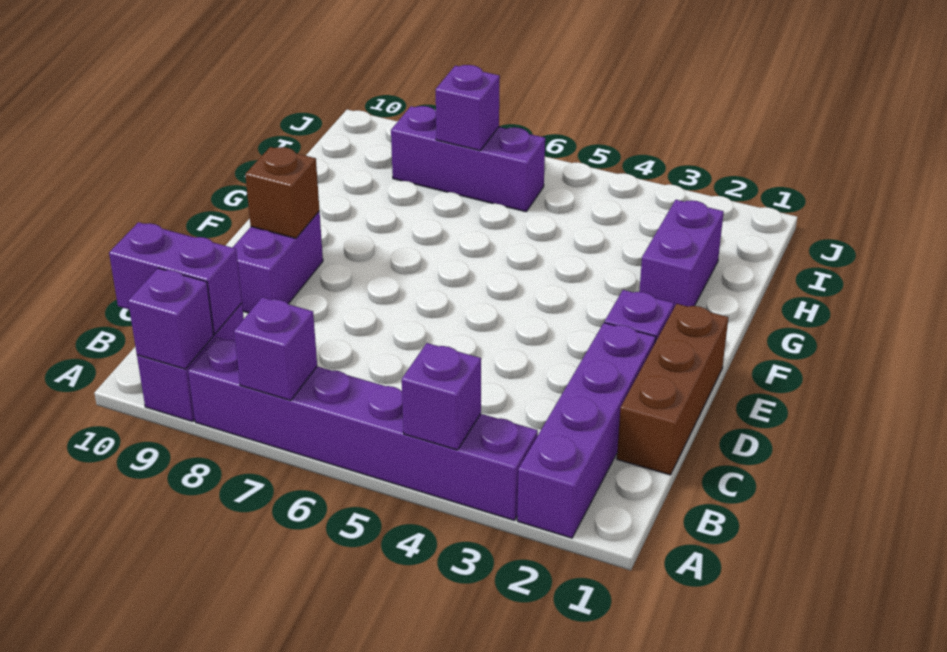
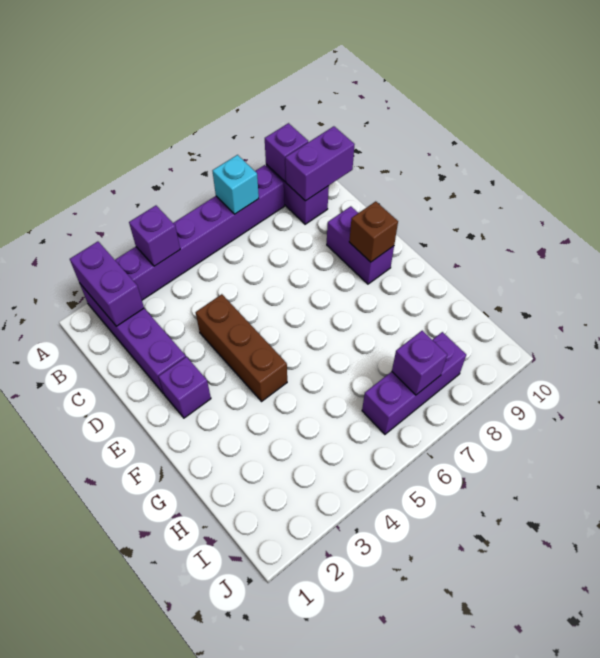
purple 1x1 brick [234,297,317,401] -> cyan 1x1 brick [213,155,259,214]
brown 1x3 brick [617,304,728,475] -> brown 1x3 brick moved to [196,294,287,401]
purple 1x2 brick [639,200,724,309] -> purple 1x2 brick moved to [70,242,144,326]

